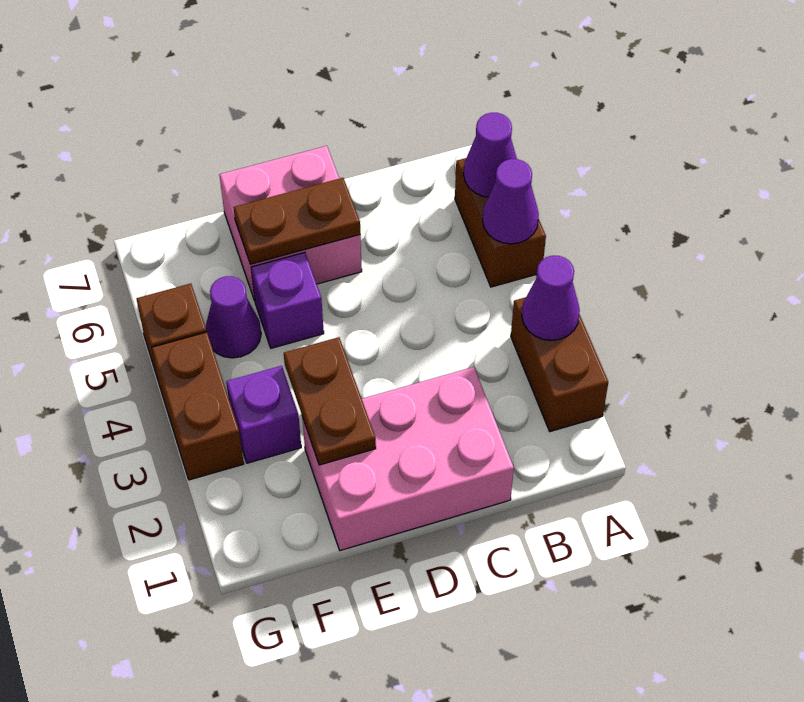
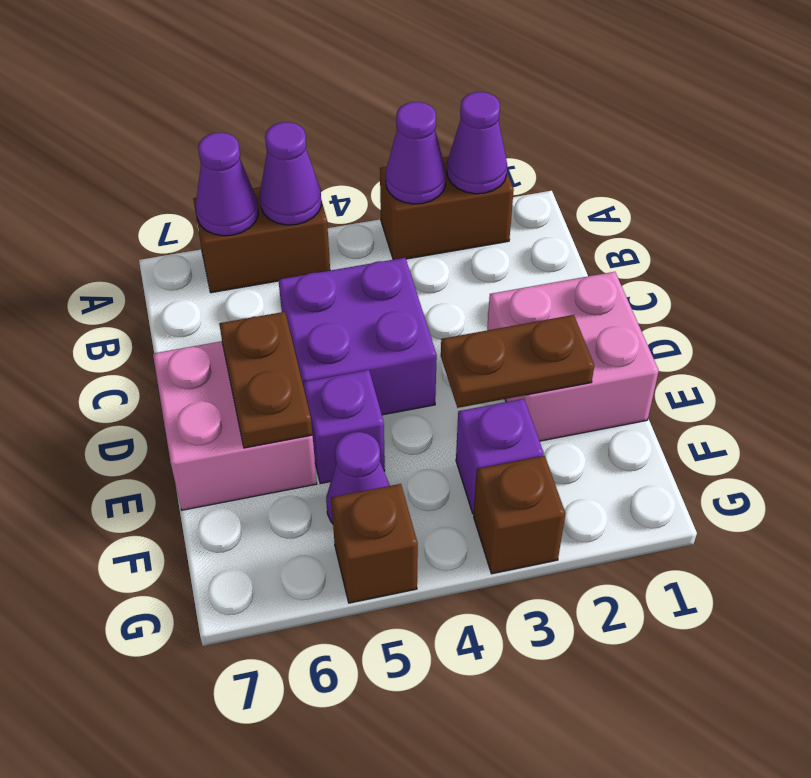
none -> purple 1x1 cone [447,92,507,194]
pink 2x3 brick [302,367,514,550] -> pink 2x2 brick [487,272,659,441]
none -> purple 2x2 brick [278,258,437,415]
brown 1x2 brick [152,332,244,480] -> brown 1x1 brick [474,456,565,574]

